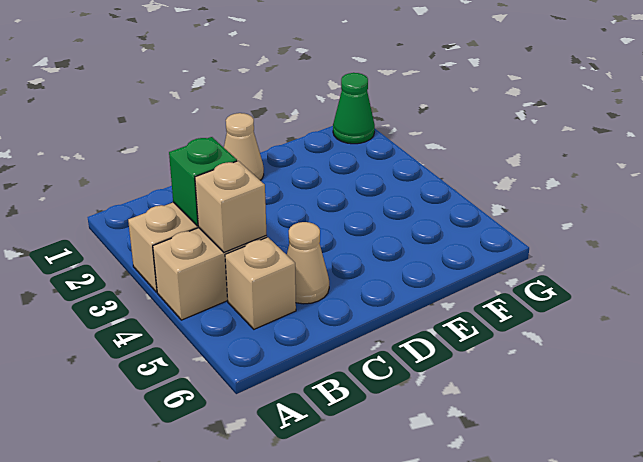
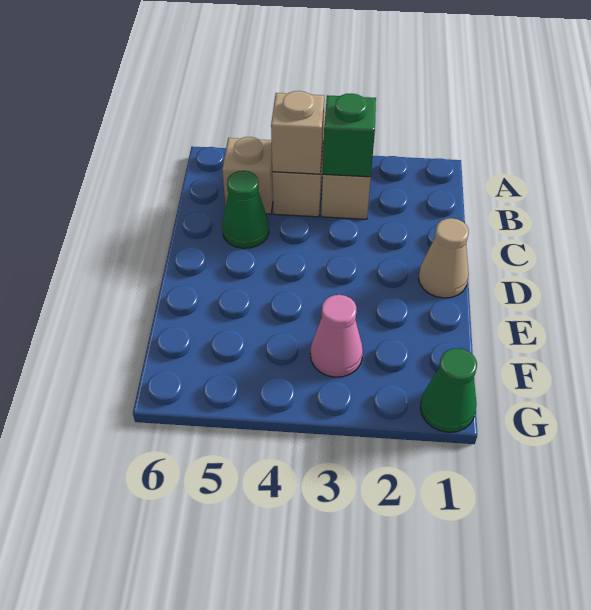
tan 1x1 cone [287,222,329,304] -> green 1x1 cone [222,171,269,248]
none -> pink 1x1 cone [310,295,363,377]

